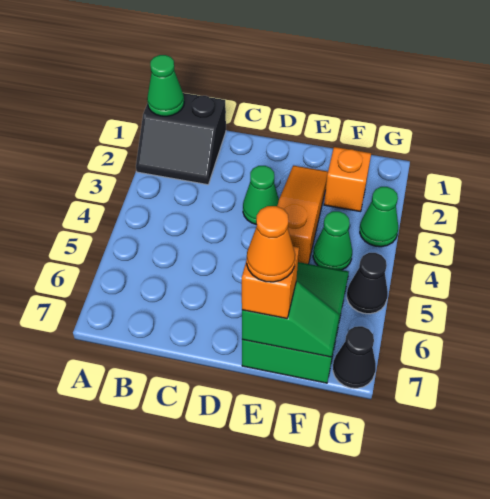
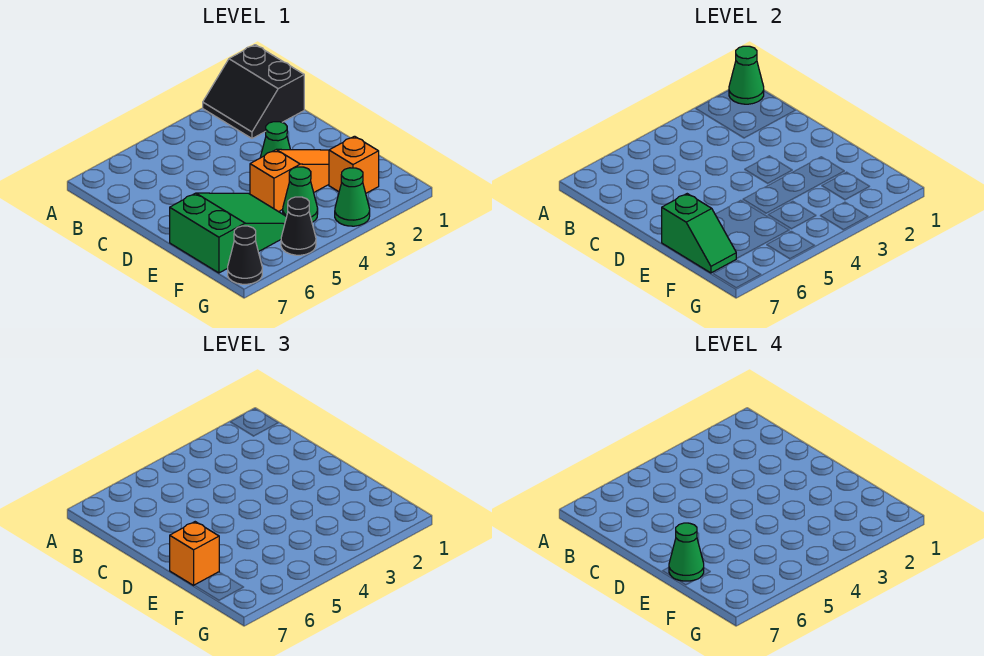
orange 1x1 cone [247,206,295,282] -> green 1x1 cone [669,523,704,581]

